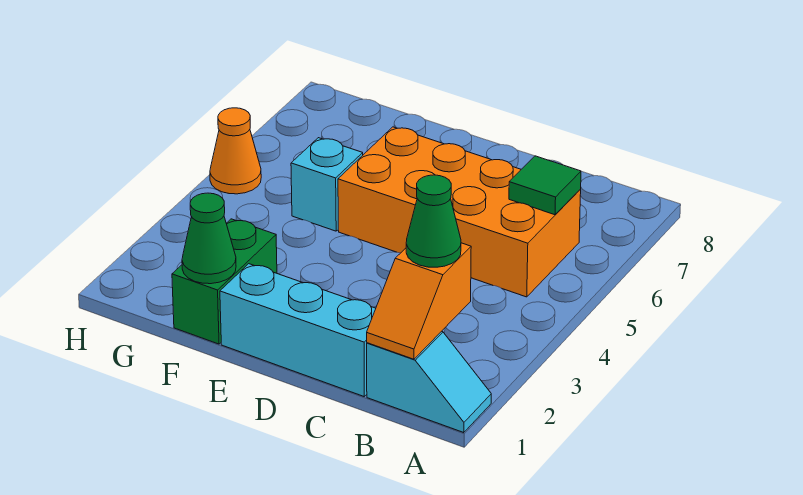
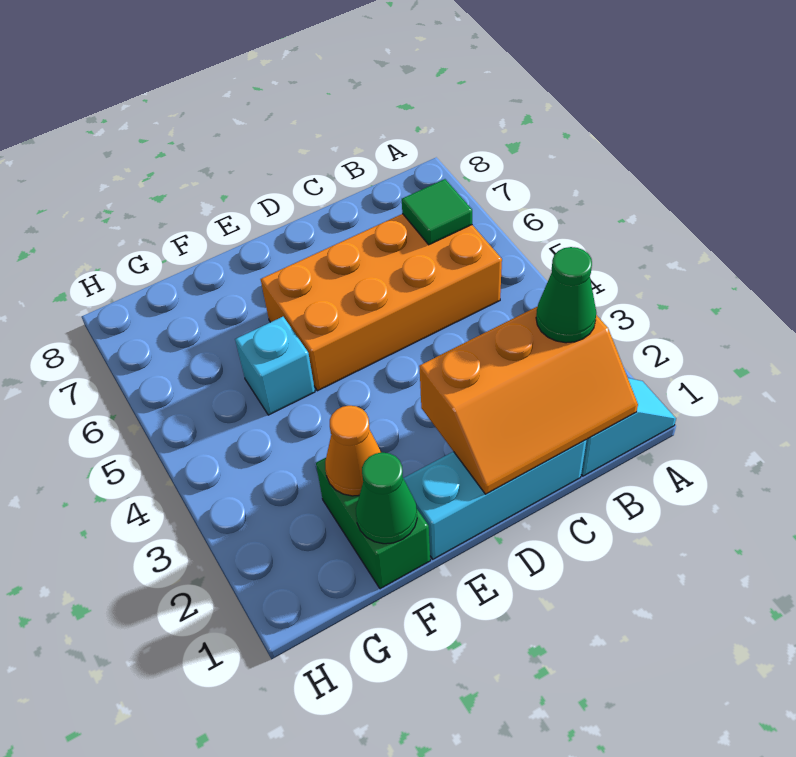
orange 1x2 slope [367,243,471,359] -> orange 2x3 slope [419,306,638,494]
orange 1x1 cone [210,108,261,194] -> orange 1x1 cone moved to [325,406,382,496]

